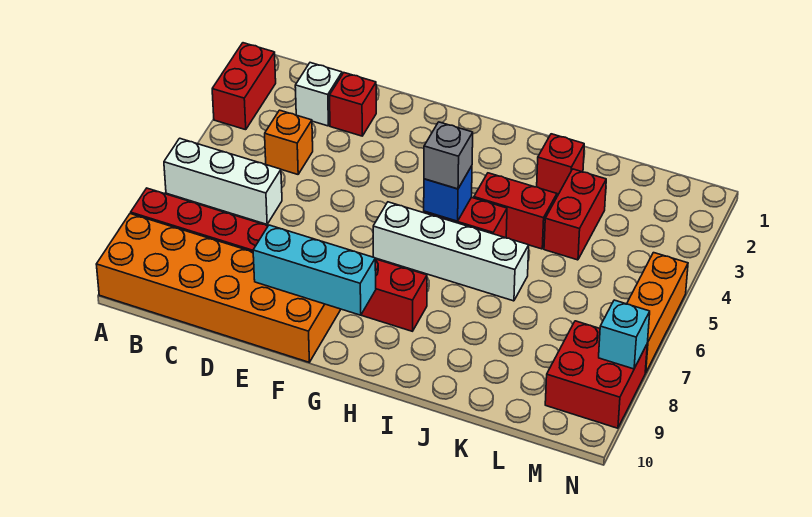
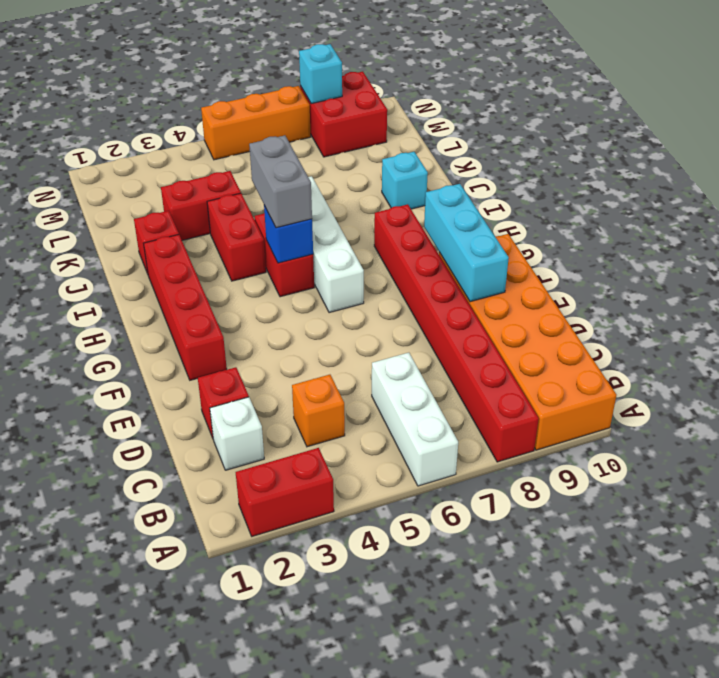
none -> red 1x4 brick [143,235,227,380]
grey 1x1 brick [424,122,473,189] -> grey 1x2 brick [249,135,312,228]
none -> cyan 1x1 brick [382,152,428,209]

